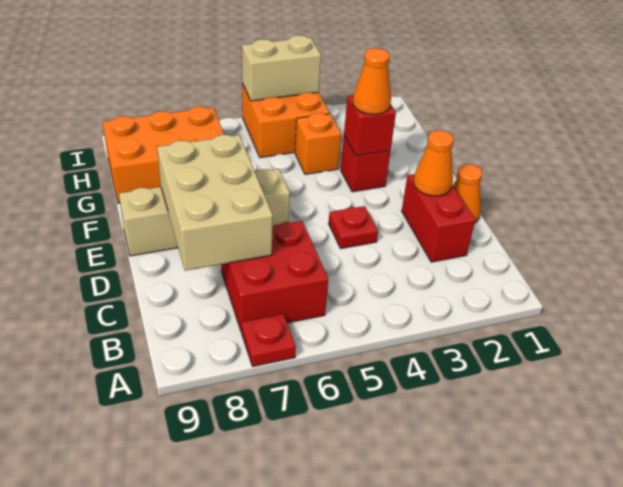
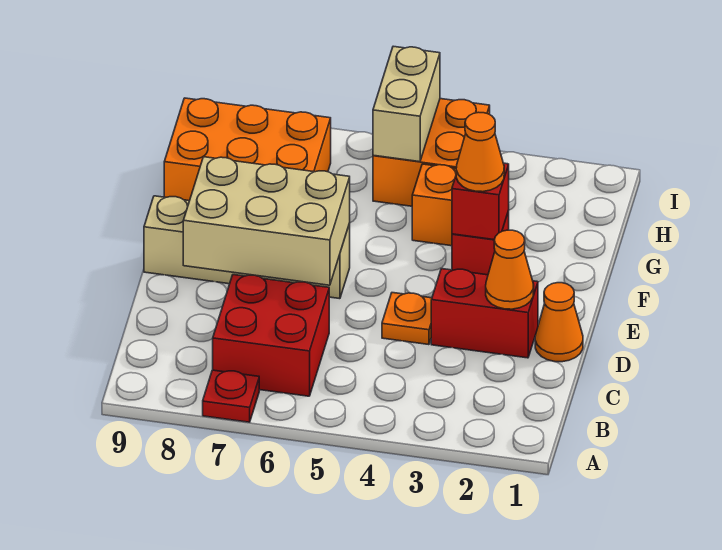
red 1x2 brick [402,174,475,262] -> red 1x2 brick turned to [431,269,538,358]
tan 2x3 brick [157,135,273,271] -> tan 2x3 brick turned to [183,157,350,285]
red 1x1 plate [328,206,378,248] -> orange 1x1 plate [382,293,432,345]
tan 1x2 brick [242,35,321,101] -> tan 1x2 brick turned to [373,46,440,162]

